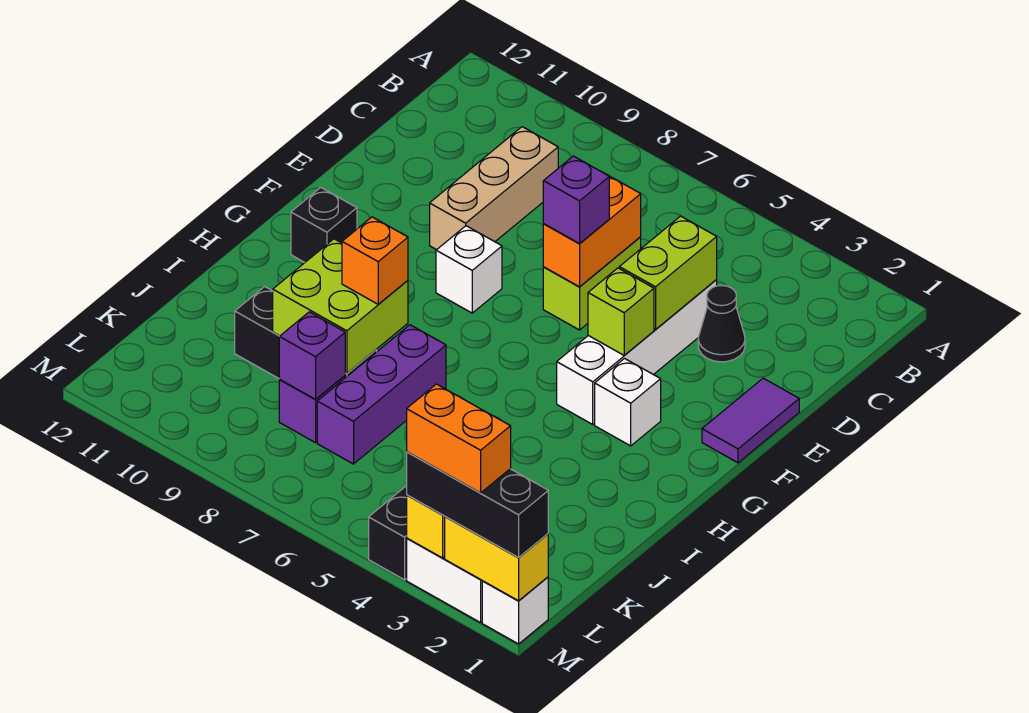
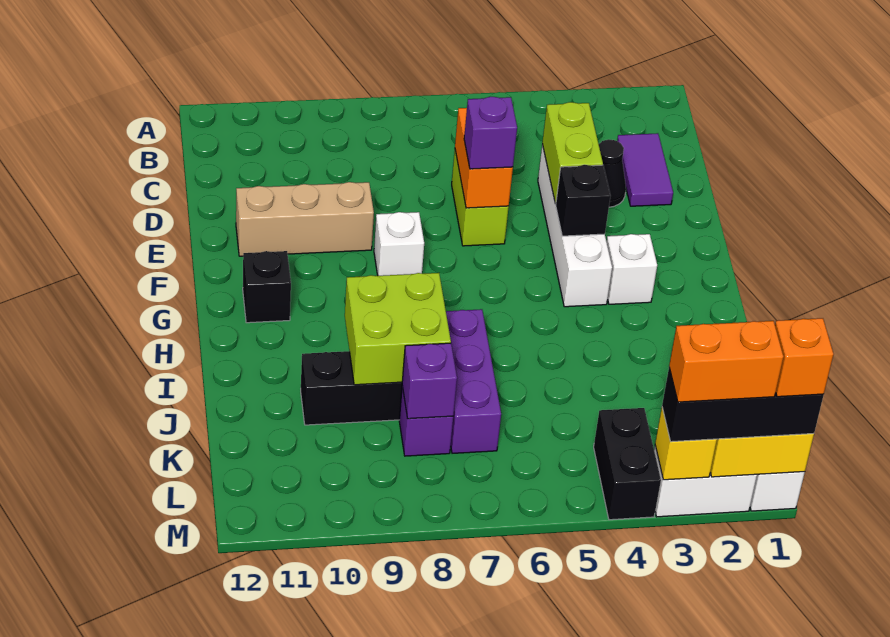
tan 1x3 brick [430,127,558,250] -> tan 1x3 brick turned to [236,182,374,256]
purple 1x2 tile [702,378,799,463] -> purple 1x2 tile moved to [617,133,673,206]
lime 1x1 brick [588,268,654,355] -> black 1x1 brick [556,165,610,236]
orange 1x1 brick [342,217,408,304] -> orange 1x1 brick moved to [775,318,834,397]

